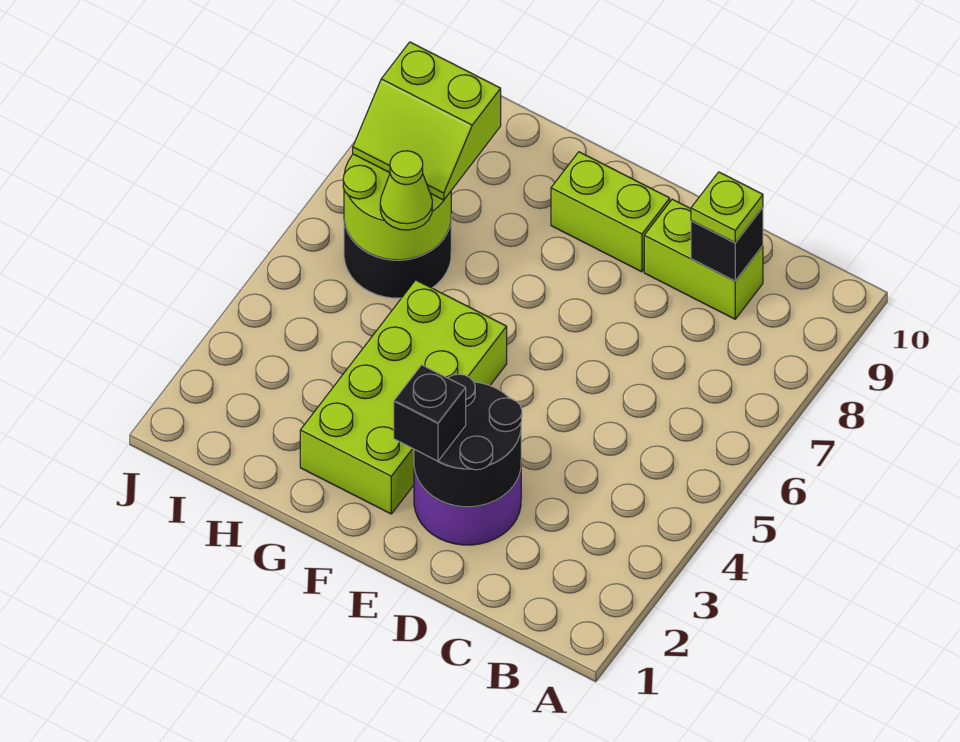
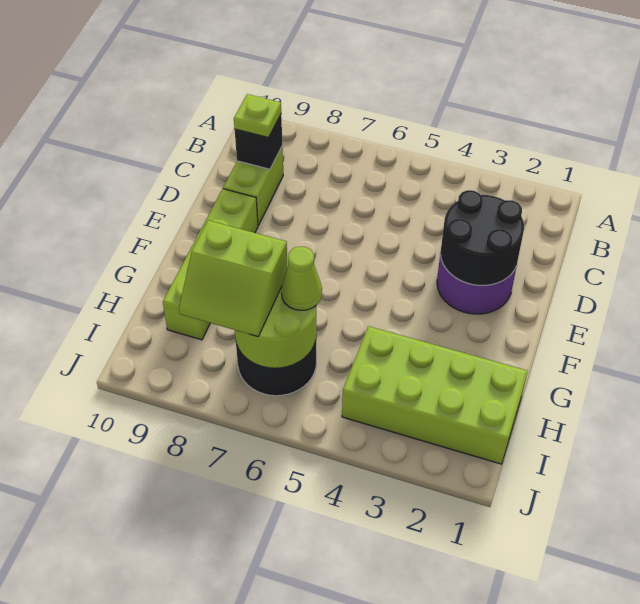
black 1x1 brick [394,365,466,461] -> none
lime 1x2 brick [551,152,670,272] -> lime 1x4 brick [163,189,258,340]
lime 2x4 brick [300,280,507,514] -> lime 2x4 brick moved to [342,326,528,464]
lime 2x2 slope [353,42,501,200] -> lime 2x2 slope turned to [179,220,287,337]

